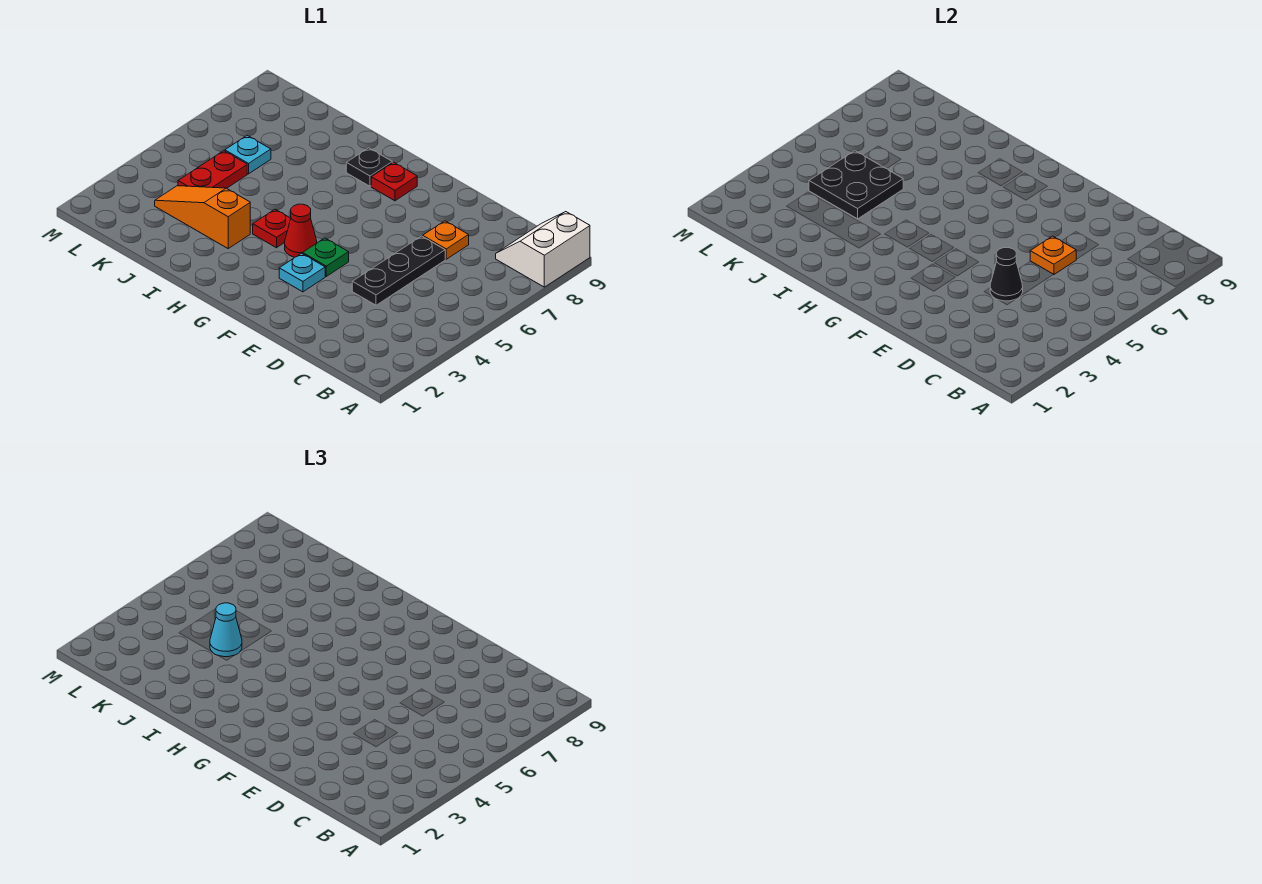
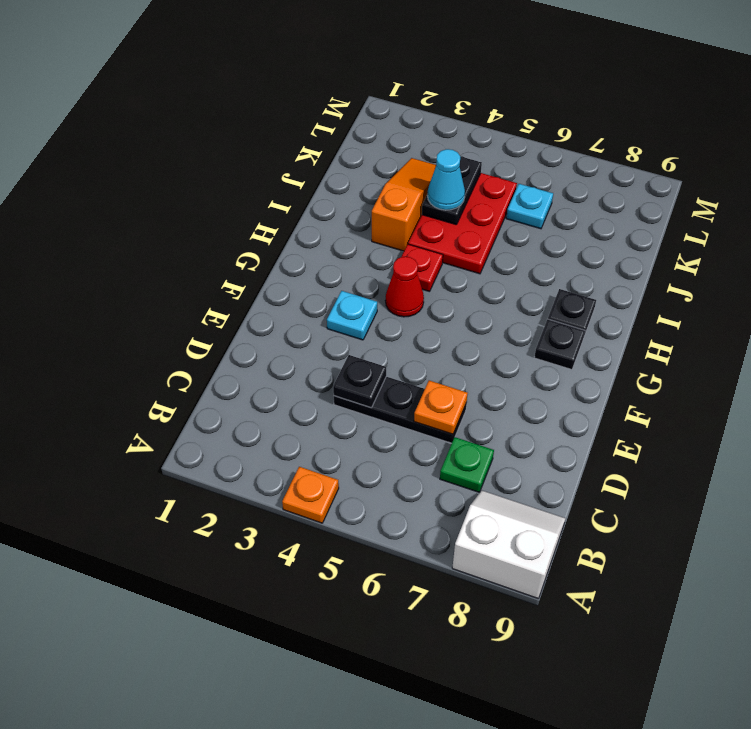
black 1x1 cone [990,248,1023,301] -> black 1x1 plate [333,355,386,408]
orange 1x1 plate [423,221,469,259] -> orange 1x1 plate moved to [282,467,339,523]
green 1x1 plate [303,238,349,276] -> green 1x1 plate moved to [440,437,494,492]
red 1x1 plate [371,162,417,201] -> black 1x1 plate [534,319,585,370]
black 2x2 plate [809,151,903,219] -> black 1x2 plate [422,156,482,225]
red 1x2 plate [178,151,247,188] -> red 2x3 plate [408,173,517,274]

